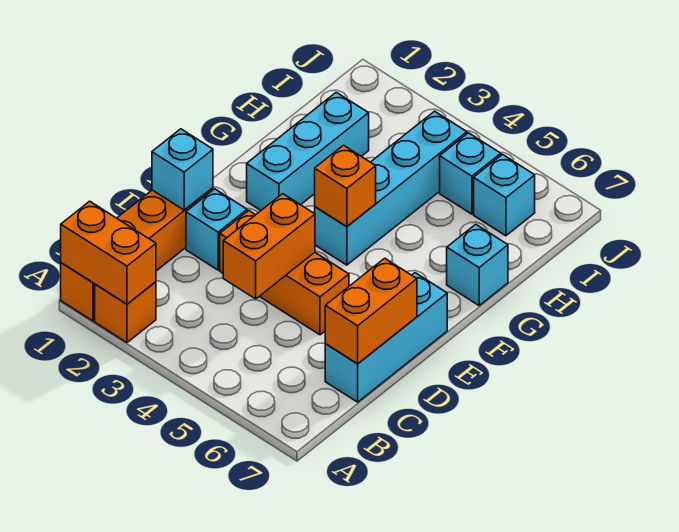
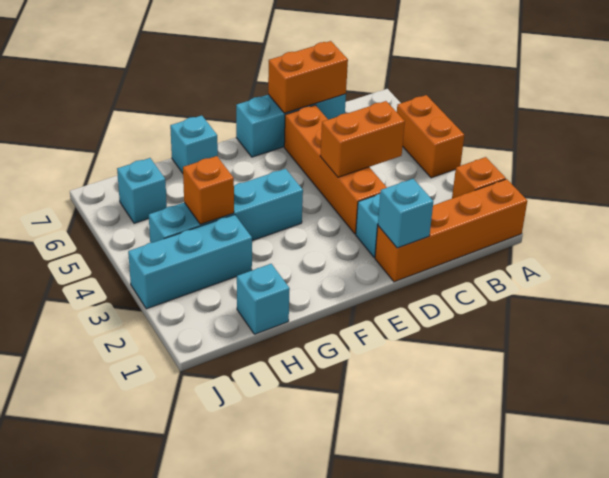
orange 1x2 brick [61,201,156,304] -> orange 1x2 brick moved to [397,95,464,178]
orange 1x3 brick [220,211,349,335] -> orange 1x4 brick [284,105,387,234]
cyan 1x3 brick [247,92,369,210] -> cyan 1x3 brick moved to [128,215,252,309]
orange 1x1 brick [315,145,376,227] -> orange 1x1 brick moved to [183,156,234,224]
cyan 1x1 brick [440,133,501,214] -> cyan 1x1 brick moved to [237,264,290,334]

